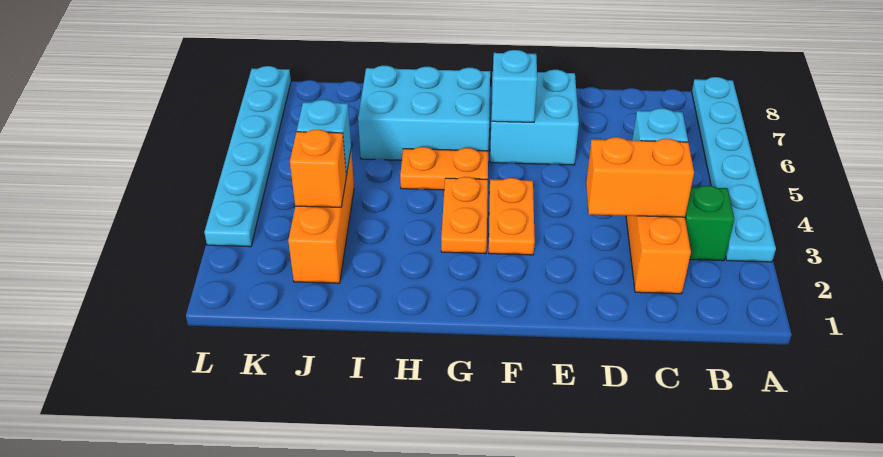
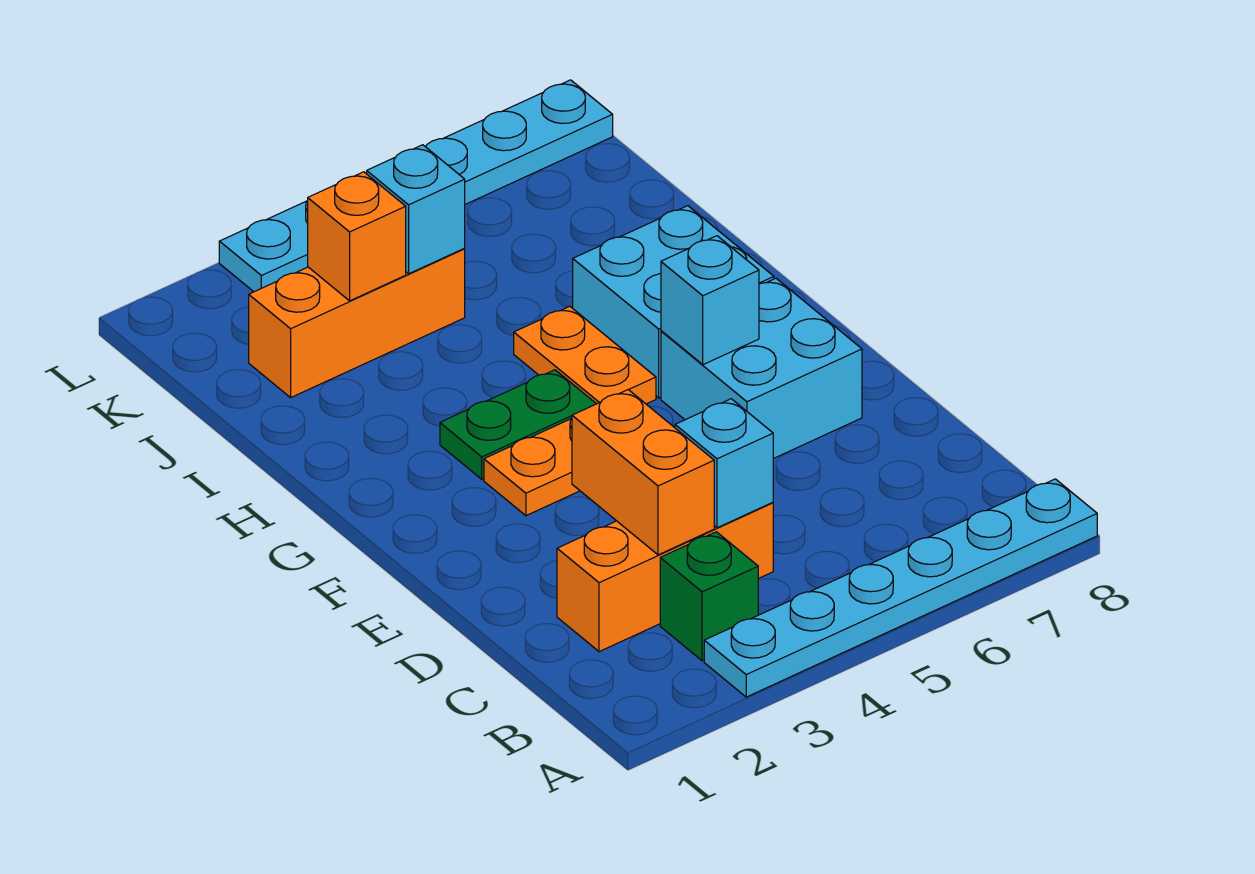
orange 1x2 plate [441,177,488,254] -> green 1x2 plate [440,370,596,479]
cyan 2x3 brick [358,66,490,160] -> cyan 2x2 brick [573,206,774,398]

